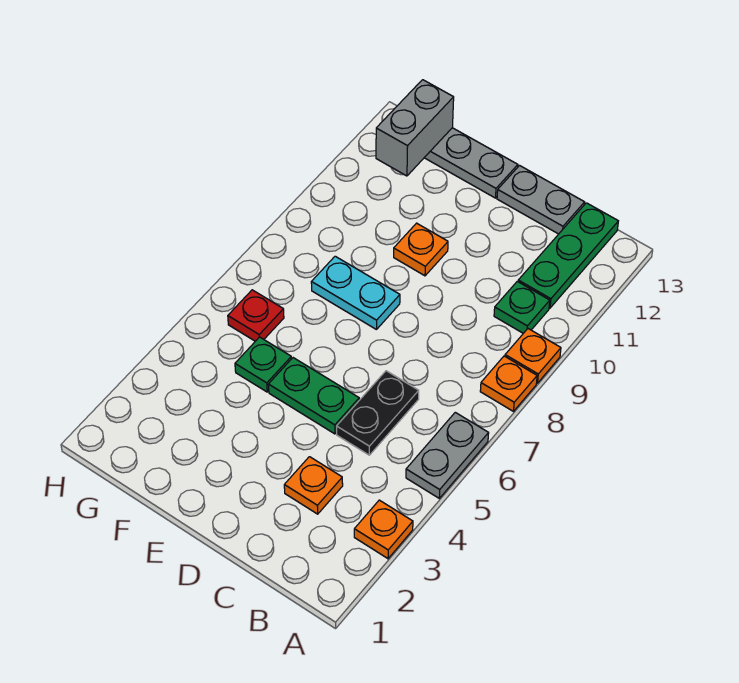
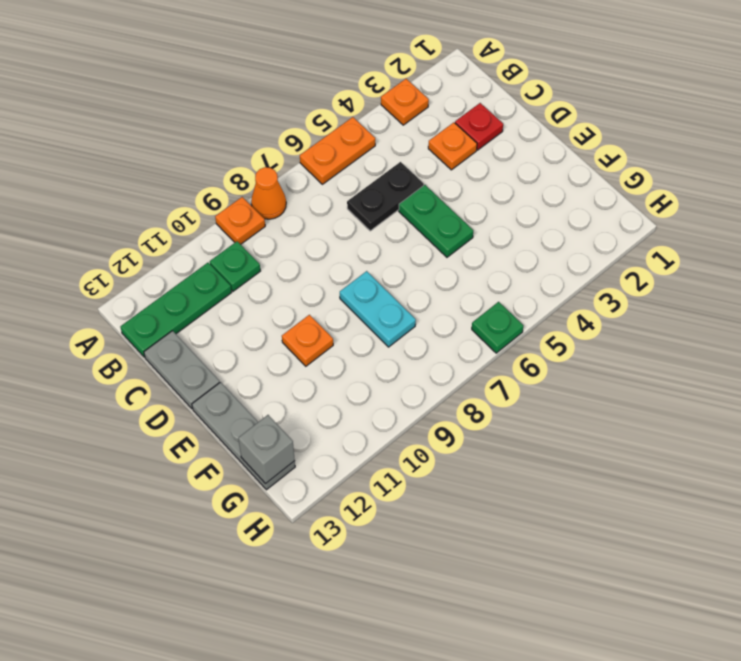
grey 1x2 plate [406,412,489,498] -> orange 1x2 plate [300,117,375,184]
orange 1x1 plate [480,356,537,411] -> orange 1x1 cone [251,167,286,219]
green 1x1 plate [235,337,291,392] -> green 1x1 plate moved to [472,302,523,353]
red 1x1 plate [228,290,284,341] -> red 1x1 plate moved to [455,103,503,150]
grey 1x2 brick [376,80,454,176] -> grey 1x1 brick [238,415,295,484]

